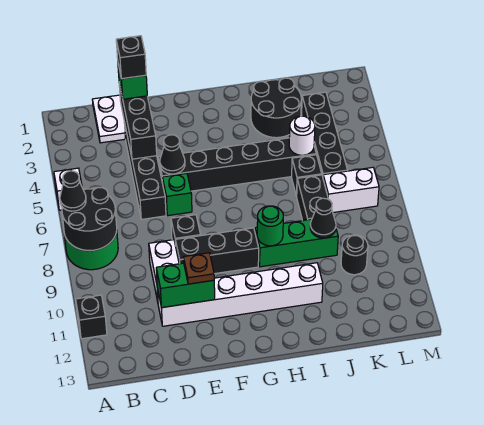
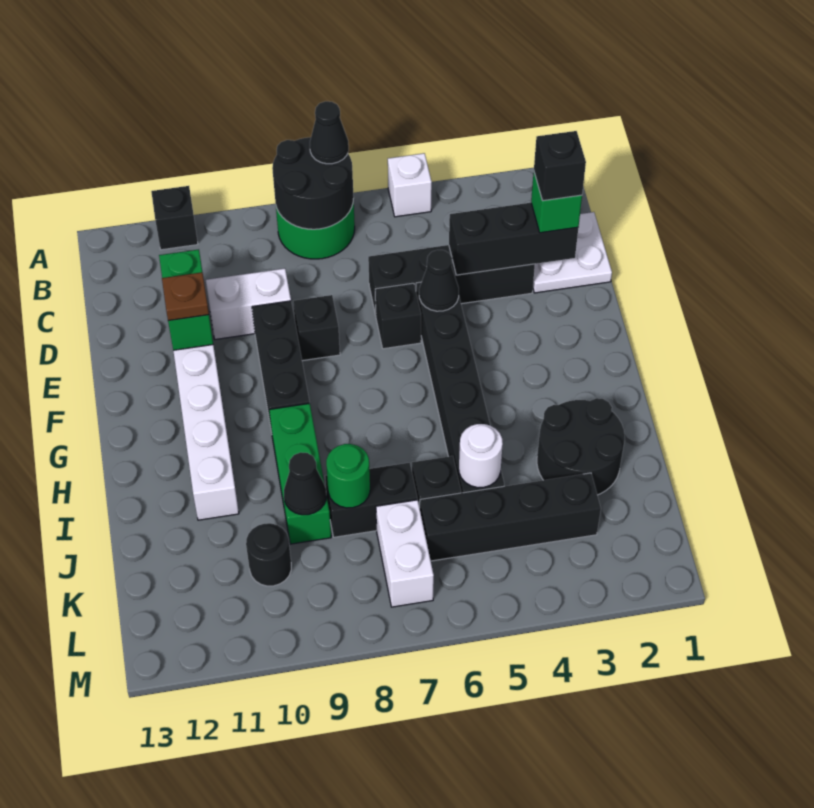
green 1x1 brick [162,173,192,216] -> black 1x1 brick [375,283,421,349]
green 1x1 round brick [257,206,283,246] -> green 1x1 round brick moved to [326,444,370,508]

